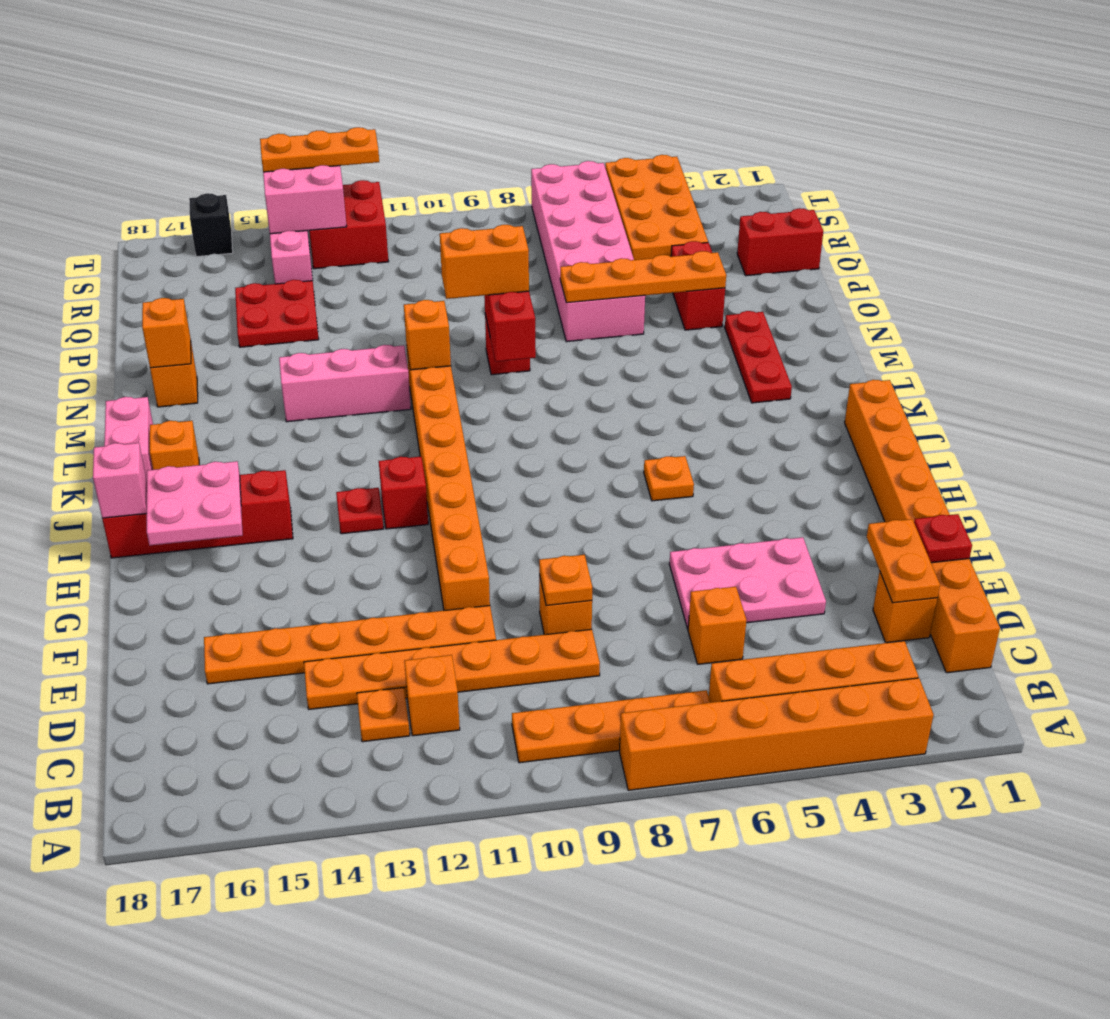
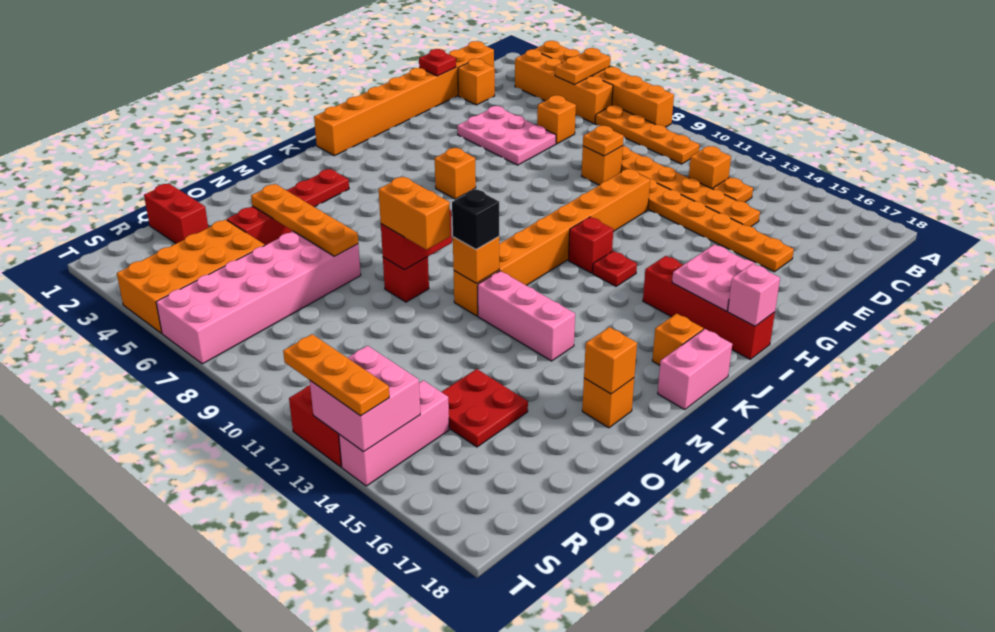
orange 1x2 plate [867,519,940,603] -> orange 1x2 plate moved to [555,48,610,85]
orange 1x1 plate [644,456,694,501] -> orange 1x1 brick [435,148,476,199]
black 1x1 brick [189,193,233,257] -> black 1x1 brick moved to [452,189,499,249]

